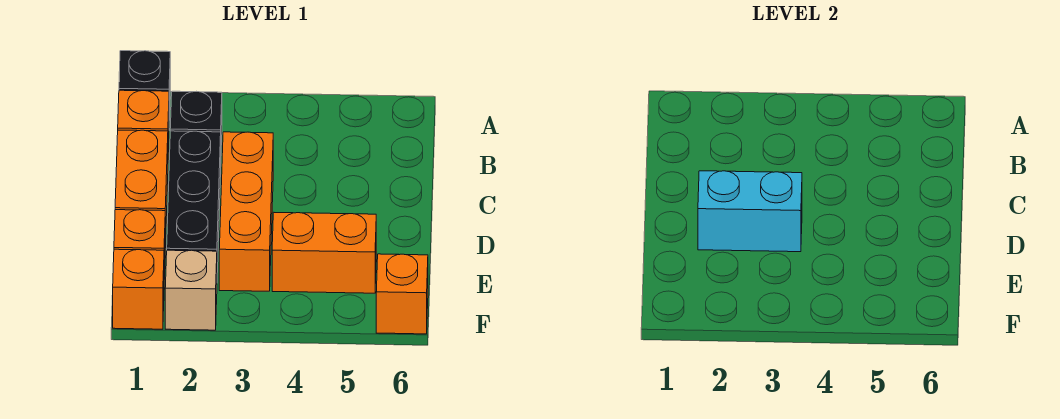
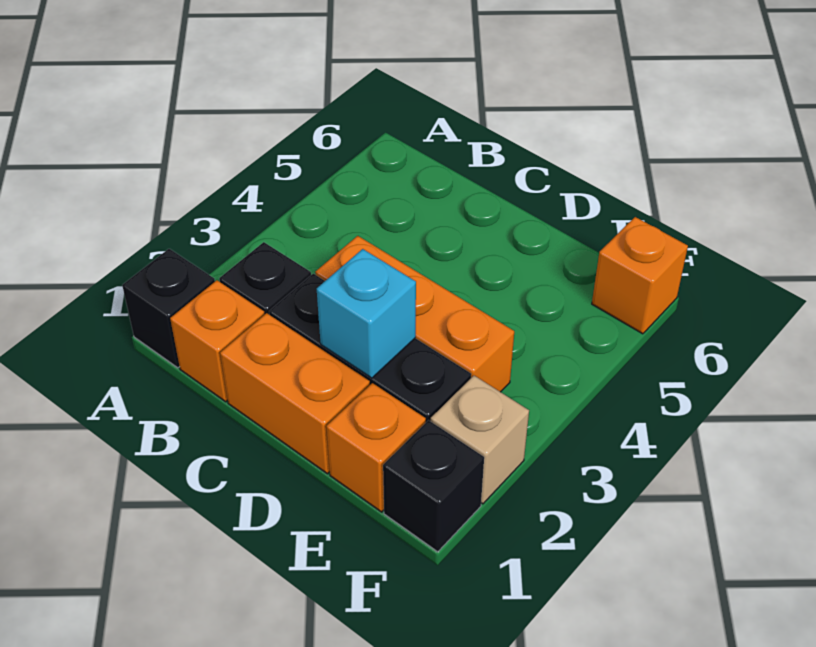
cyan 1x2 brick [698,171,802,252] -> cyan 1x1 brick [317,249,416,378]
orange 1x2 brick [272,213,376,293] -> none
orange 1x1 brick [113,249,164,329] -> black 1x1 brick [383,420,484,552]

